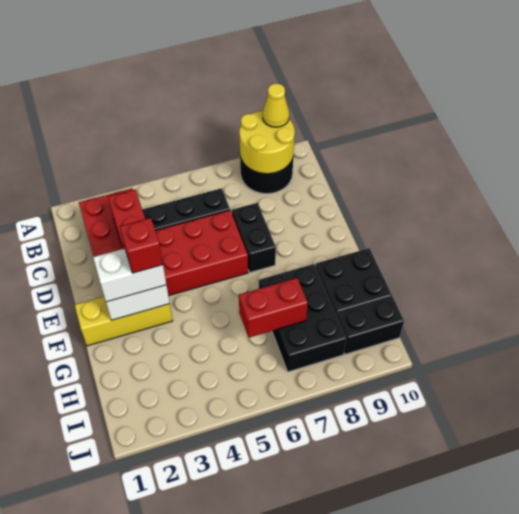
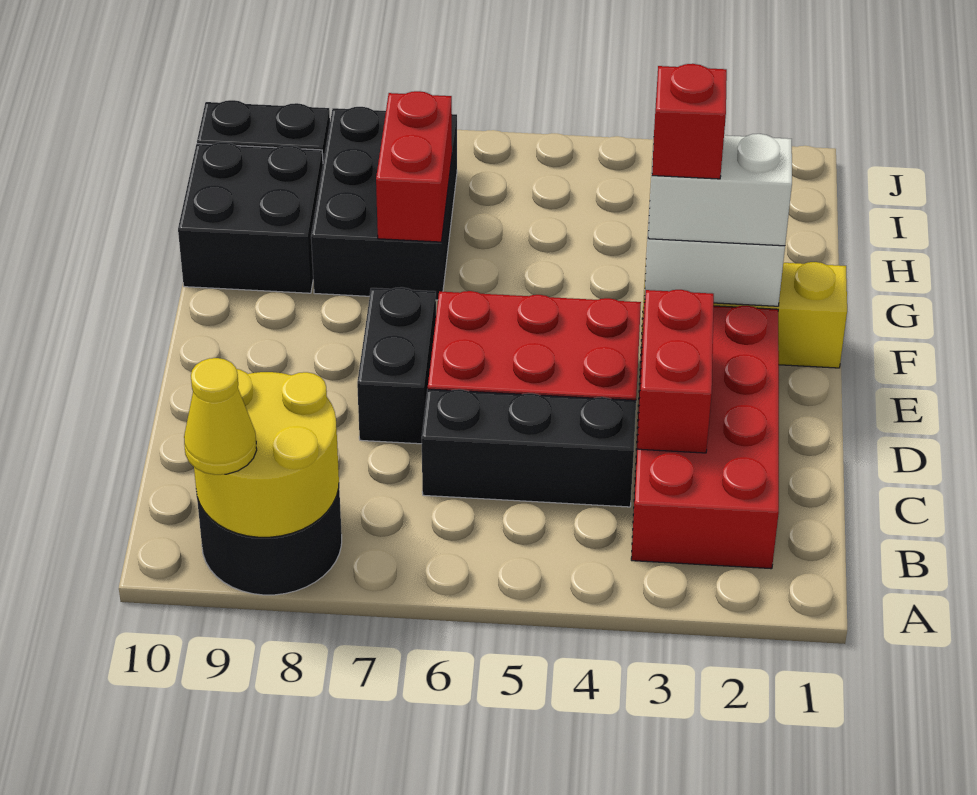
red 1x2 brick [239,278,308,338] -> red 1x2 brick turned to [376,91,452,242]

